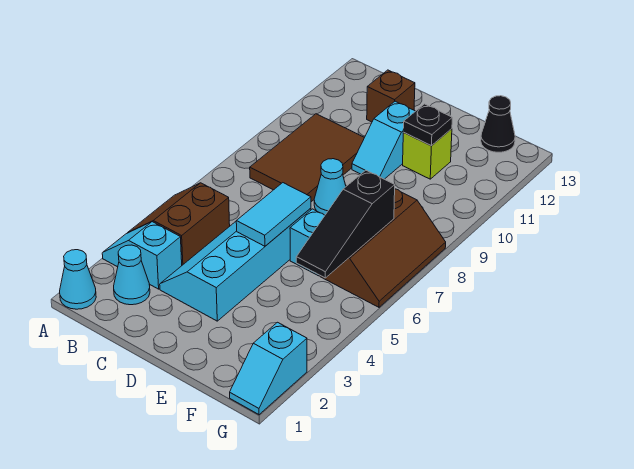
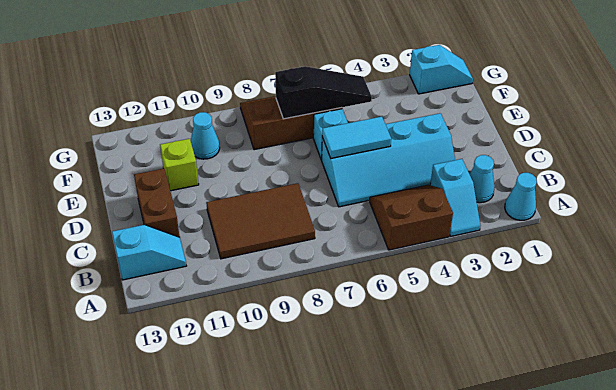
brown 2x2 slope [128,183,230,265] -> brown 2x2 slope turned to [370,185,453,250]
brown 1x1 brick [367,70,415,122] -> brown 1x2 brick [134,168,180,237]
cyan 1x1 cone [314,159,346,215] -> cyan 1x1 cone moved to [191,112,220,159]
cyan 1x2 slope [352,101,415,179] -> cyan 1x2 slope moved to [112,225,186,280]
black 1x1 plate [403,104,452,146] -> none
black 1x1 cone [481,96,515,152] -> none

